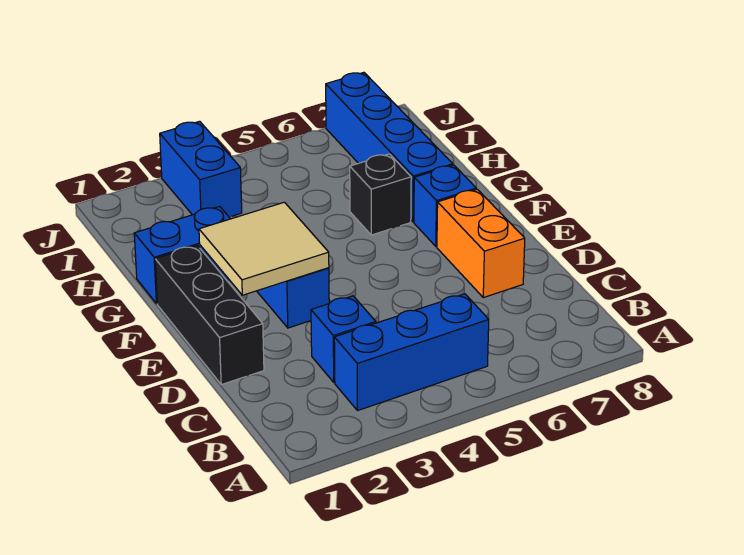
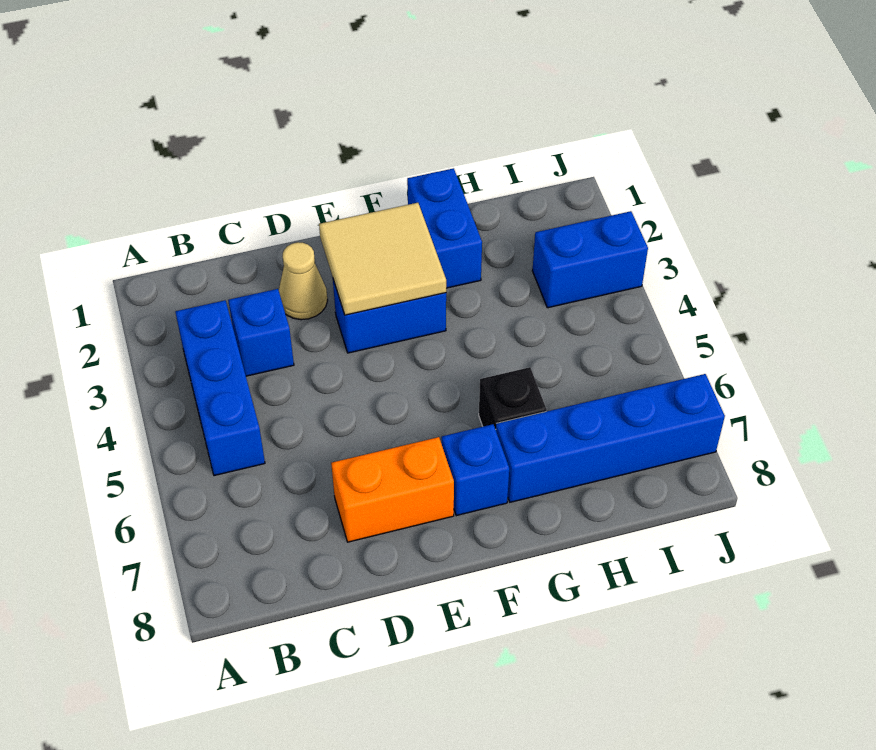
black 1x3 brick [155,245,264,385] -> none
none -> tan 1x1 cone [279,242,328,320]

